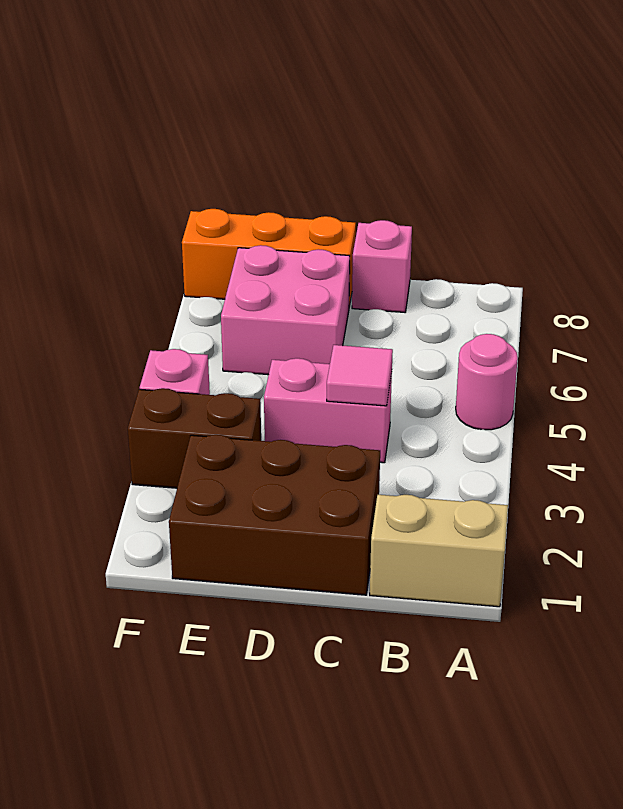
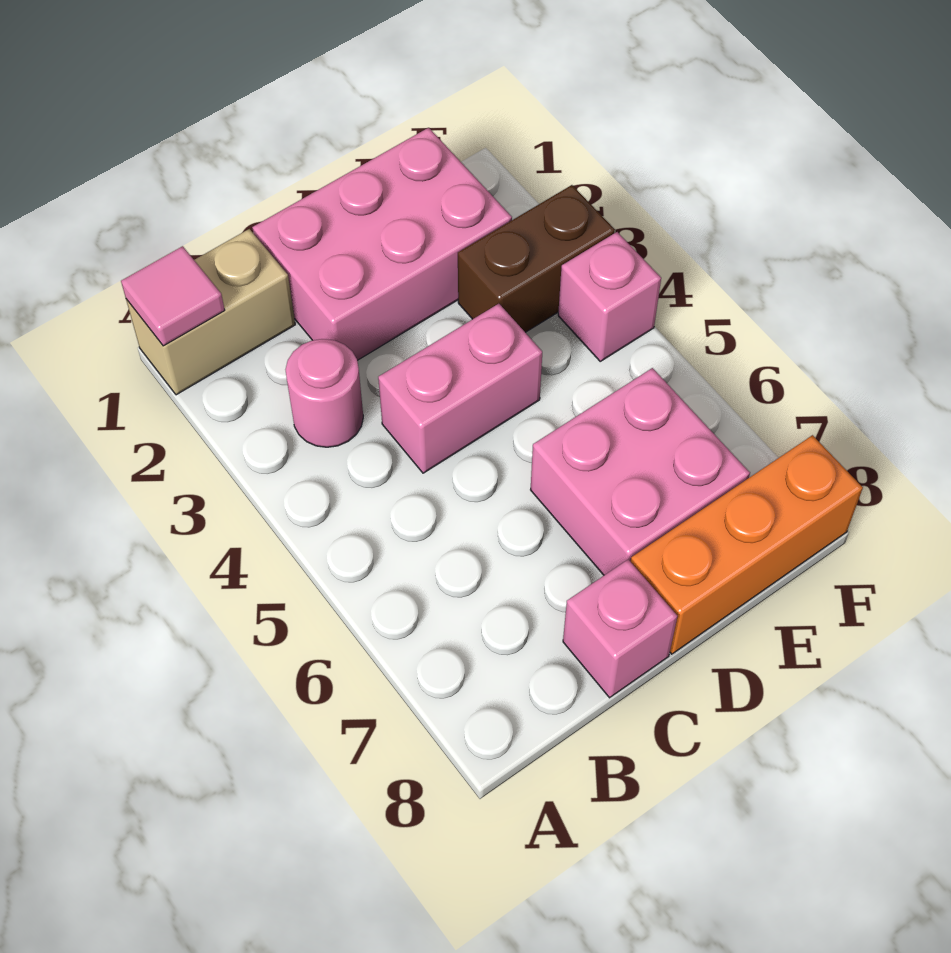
pink 1x1 round brick [456,334,518,430] -> pink 1x1 round brick moved to [285,339,363,447]
brown 2x3 brick [169,435,380,595] -> pink 2x3 brick [252,128,512,360]
pink 1x1 tile [327,345,393,406] -> pink 1x1 tile moved to [121,246,225,346]

